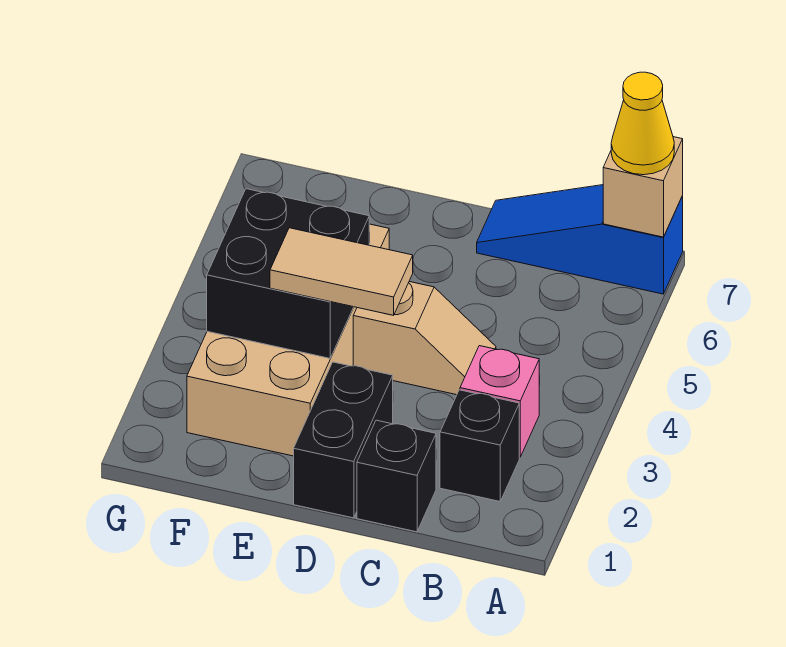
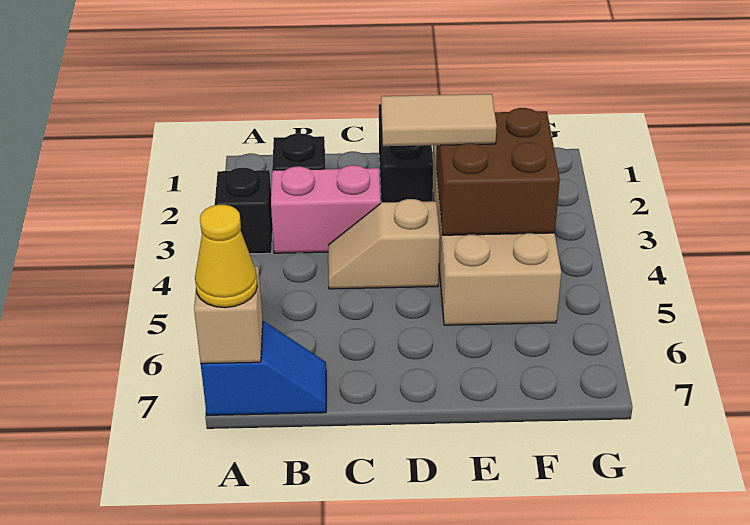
blue 1x3 slope [477,185,683,294] -> blue 1x2 slope [201,321,326,415]
pink 1x1 brick [460,346,539,457] -> pink 1x2 brick [271,165,380,253]
black 1x1 brick [357,420,436,532] -> black 1x1 brick moved to [215,168,273,254]
black 2x2 brick [207,189,369,358] -> brown 2x2 brick [436,108,560,235]

